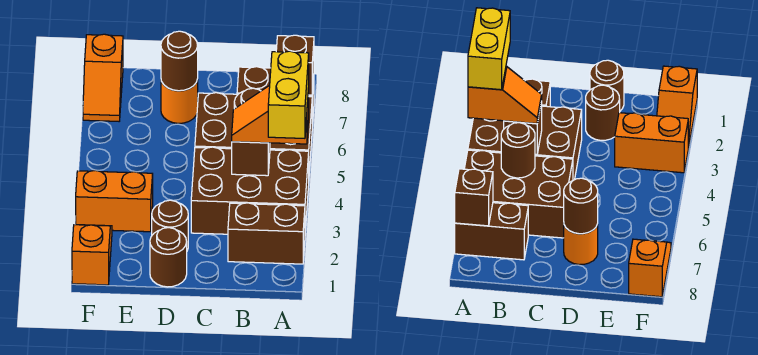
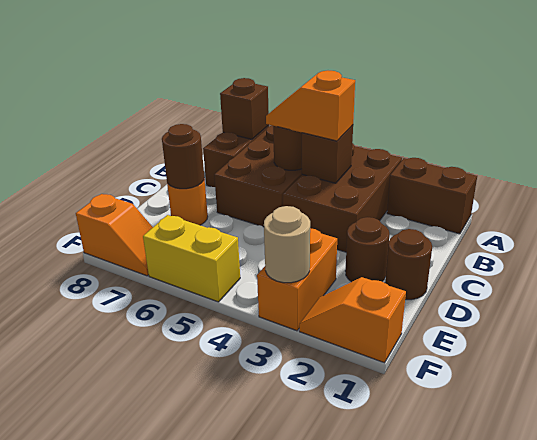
brown 1x2 brick [228,203,305,264] -> brown 1x2 brick turned to [387,158,477,234]
yellow 1x2 brick [268,51,309,138] -> yellow 1x2 brick moved to [143,215,240,302]
orange 1x2 slope [232,85,309,144] -> orange 1x2 slope turned to [266,71,355,141]
none -> tan 1x1 round brick [264,206,310,283]

